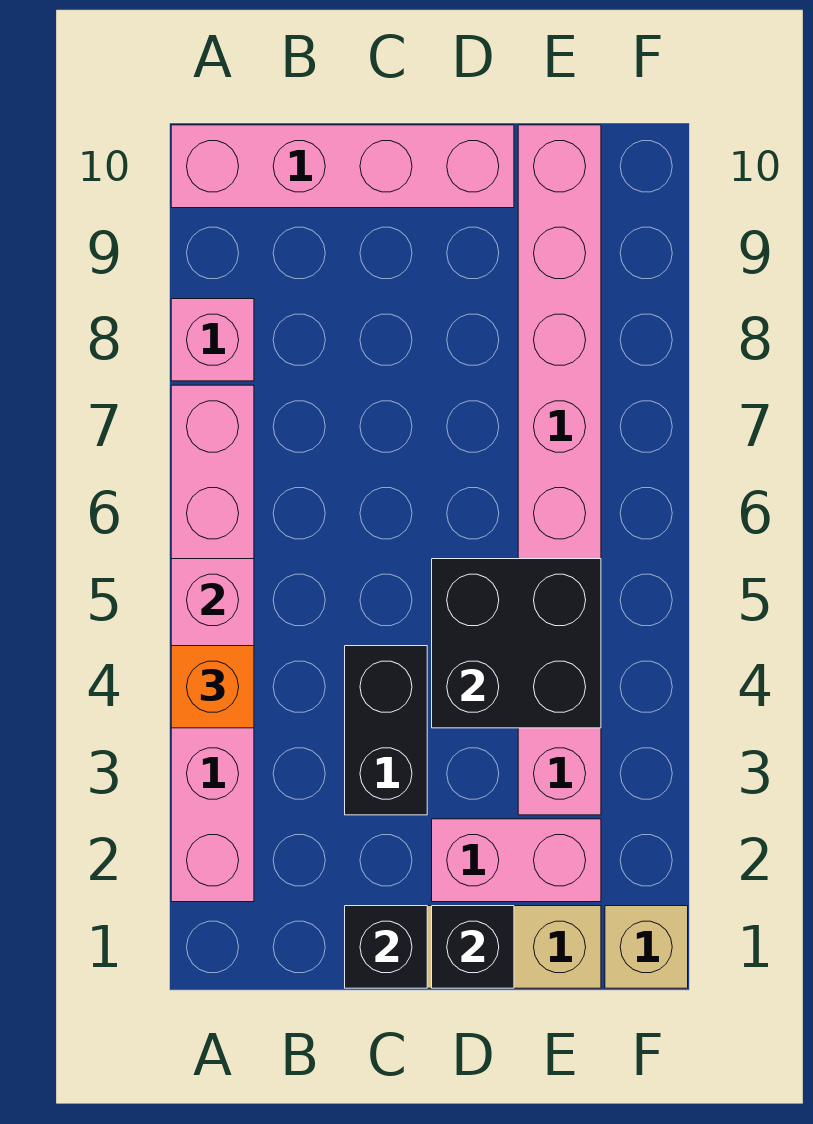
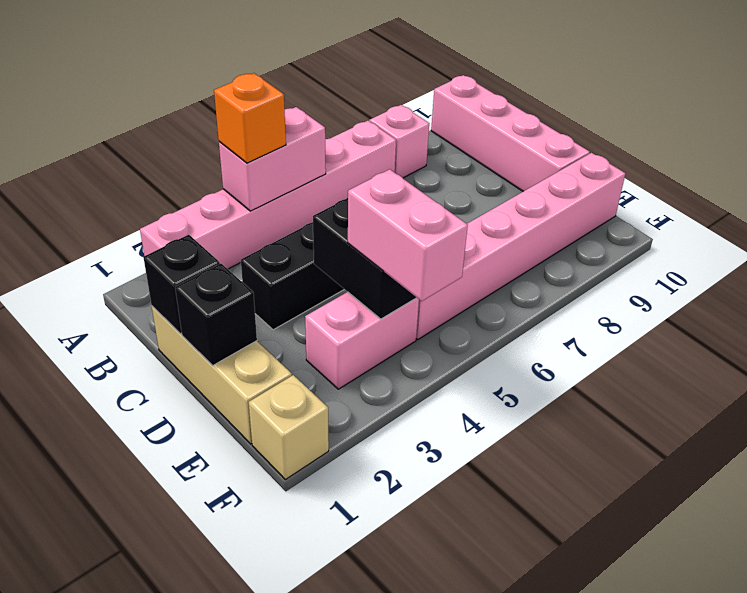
pink 1x2 brick [432,819,601,902] -> pink 1x2 brick moved to [348,169,468,301]

